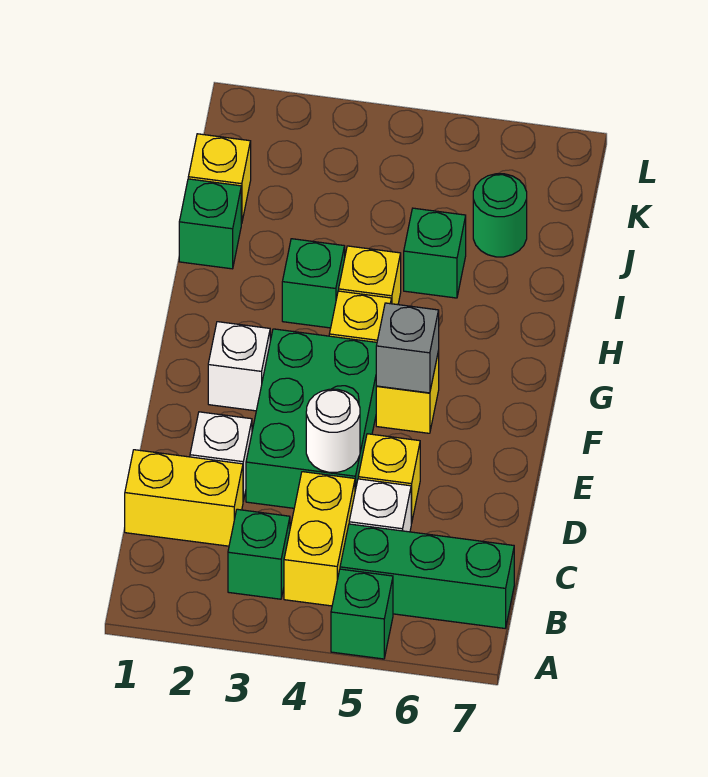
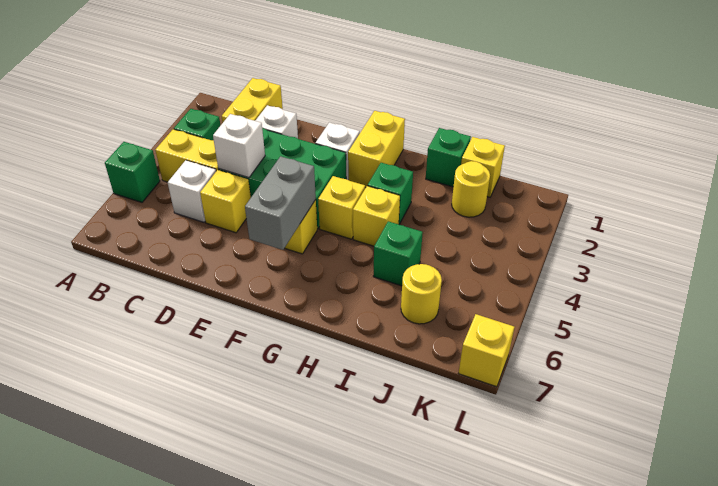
green 1x3 brick [340,524,514,628] -> none
white 1x1 round brick [306,389,360,472] -> white 1x1 brick [213,114,265,178]
grey 1x1 brick [376,303,439,393] -> grey 1x2 brick [245,156,316,250]
none -> yellow 1x2 brick [348,111,405,188]
none -> yellow 1x1 round brick [452,161,490,217]
green 1x1 round brick [473,174,527,257] -> yellow 1x1 round brick [401,264,442,324]
none -> yellow 1x1 brick [459,314,514,387]

